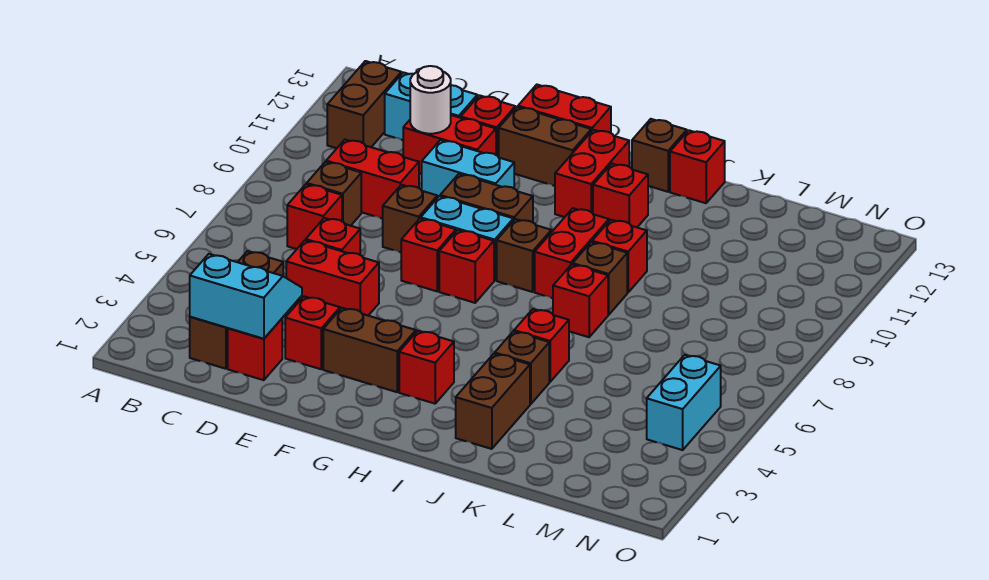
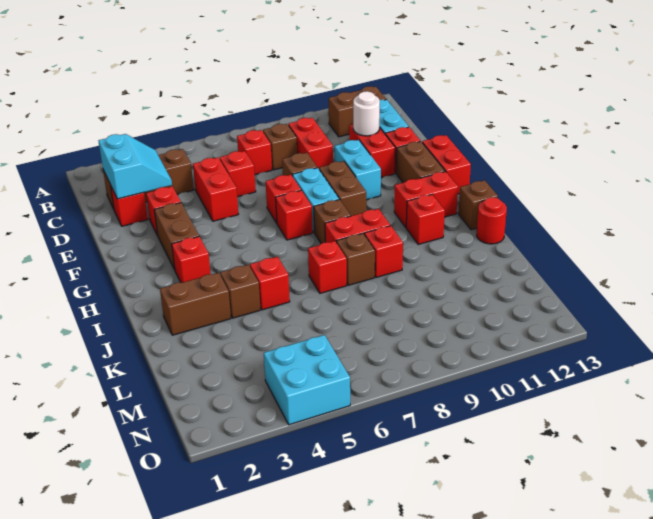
red 1x1 brick [670,130,725,203] -> red 1x1 round brick [477,197,507,244]
cyan 1x2 brick [647,355,721,450] -> cyan 2x2 brick [264,335,350,425]

